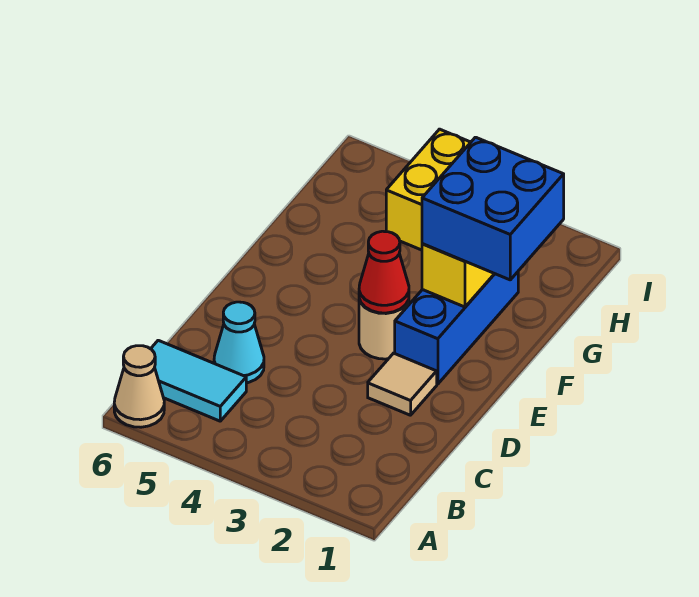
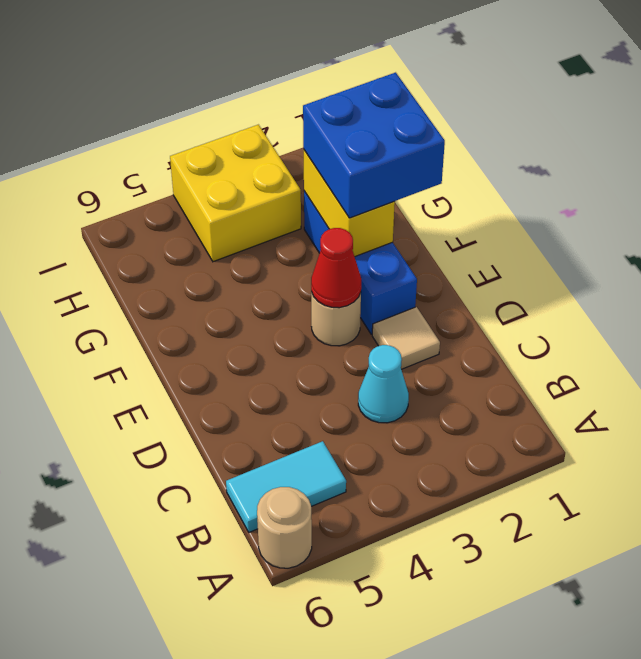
tan 1x1 cone [114,346,164,427] -> tan 1x1 round brick [257,487,312,568]
cyan 1x1 cone [214,302,264,383] -> cyan 1x1 cone moved to [358,345,409,423]

